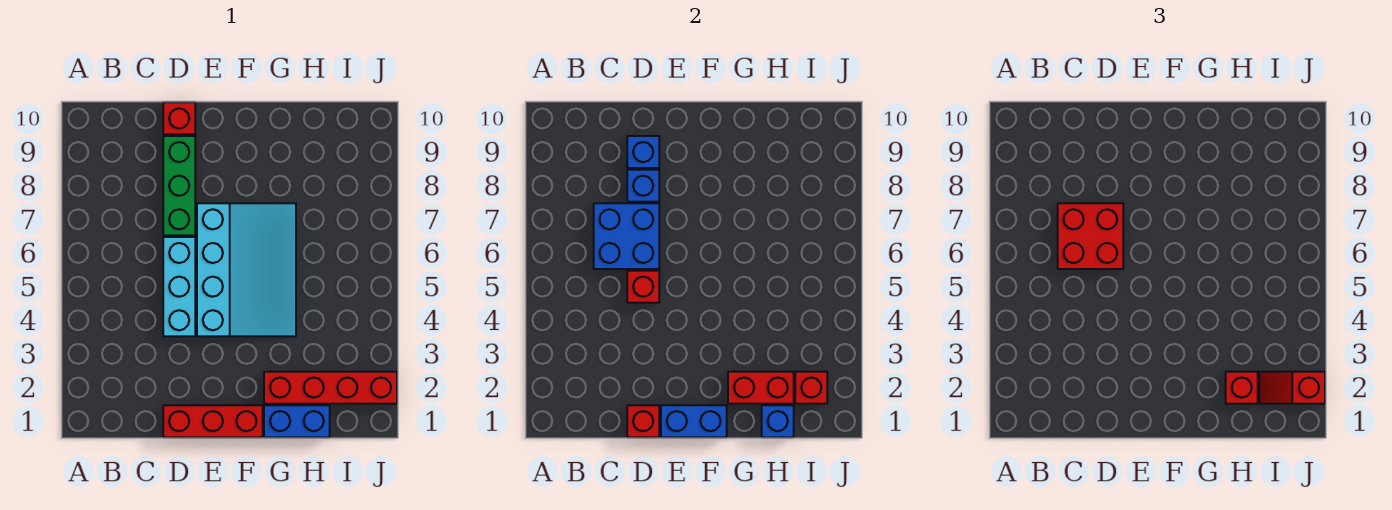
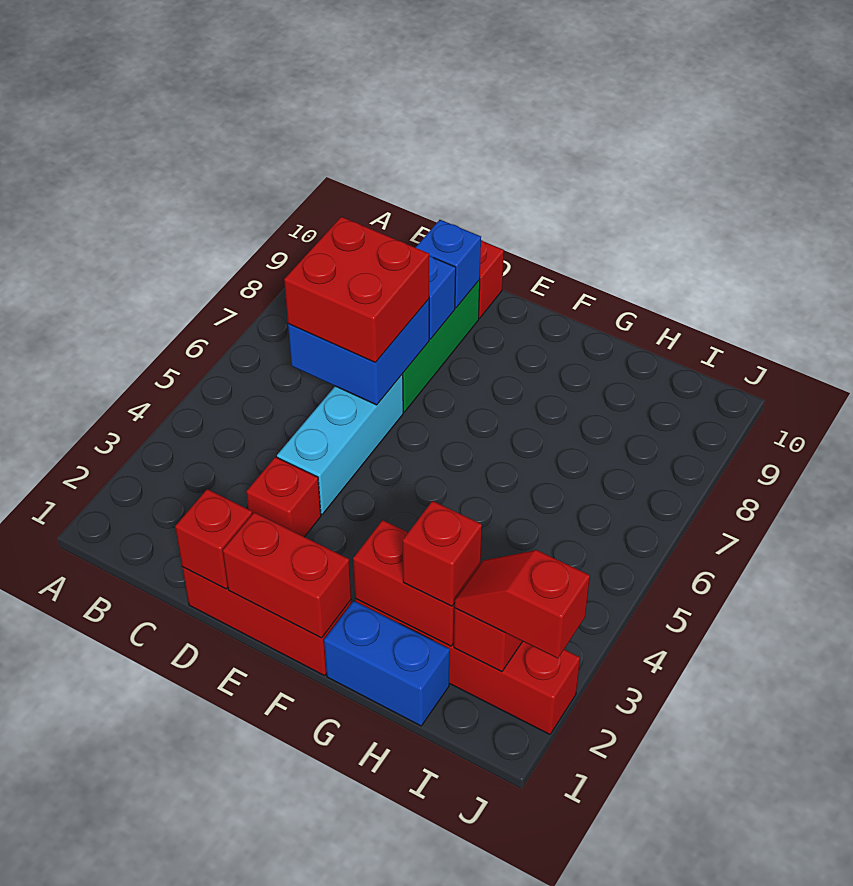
red 1x1 brick [627,271,659,303] -> red 1x1 brick moved to [246,457,321,537]
blue 1x2 brick [661,405,727,437] -> red 1x2 brick [223,512,351,638]
cyan 3x4 slope [197,203,296,336] -> none
blue 1x1 brick [762,405,794,437] -> none

